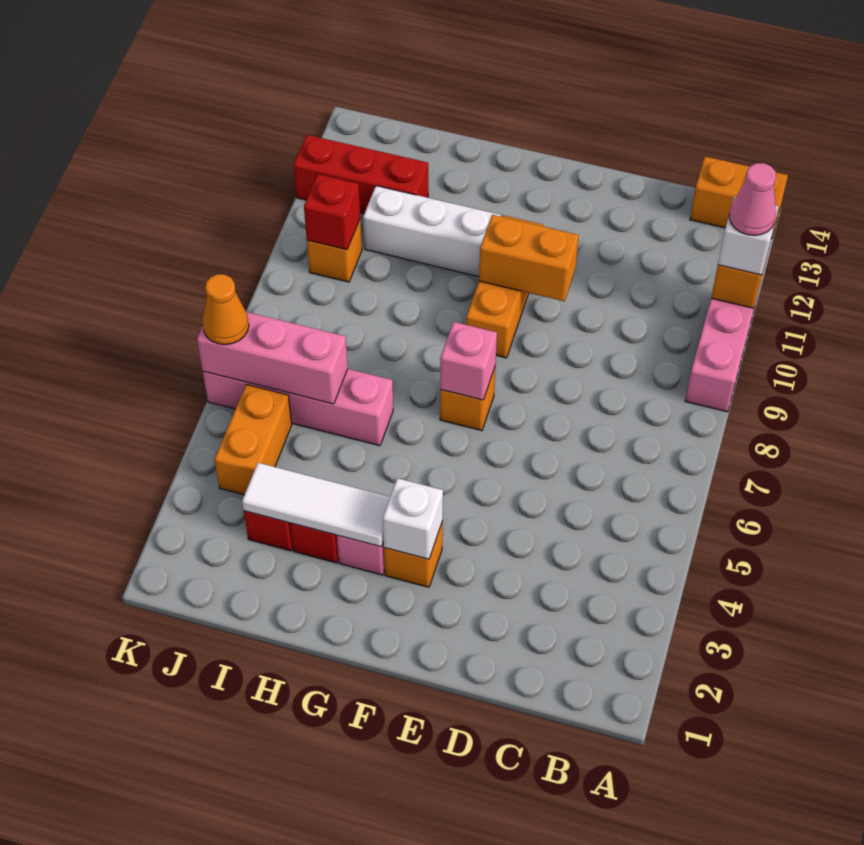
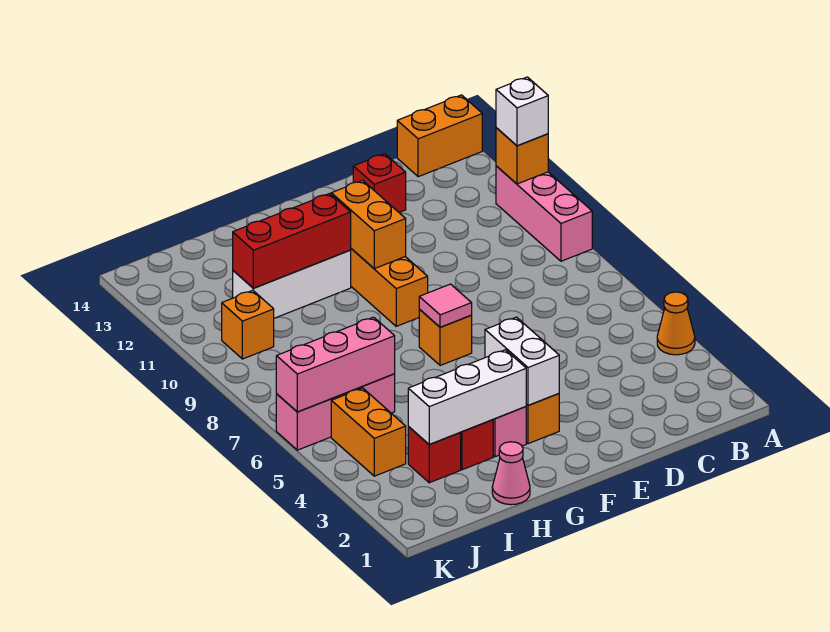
pink 1x1 cone [729,163,776,236] -> pink 1x1 cone moved to [492,442,530,505]
orange 1x2 brick [479,215,579,301] -> orange 1x2 brick turned to [331,180,406,269]
white 1x1 brick [383,478,443,559] -> white 1x2 brick [485,317,559,405]
pink 1x1 brick [440,322,497,400] -> pink 1x1 tile [419,284,472,327]
white 1x3 tile [242,463,390,547] -> white 1x3 brick [408,350,526,444]
pink 1x4 brick [203,369,393,446] -> pink 1x3 brick [276,374,395,450]
red 1x3 brick [293,135,428,214] -> red 1x3 brick moved to [233,194,351,288]
red 1x1 brick [304,174,360,250] -> red 1x1 brick moved to [353,154,406,212]
orange 1x1 cone [202,274,249,345] -> orange 1x1 cone moved to [657,292,695,355]

